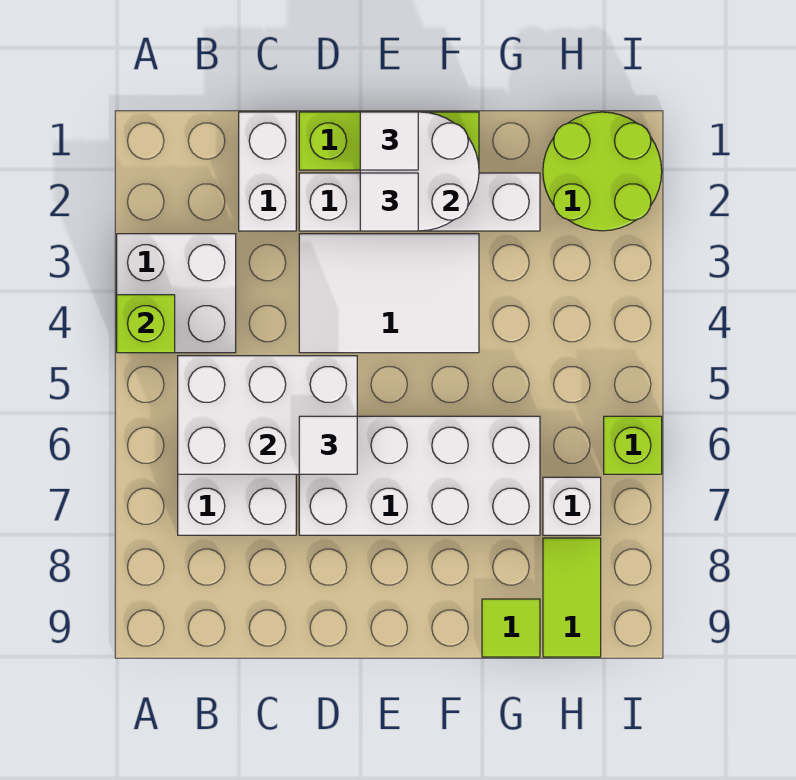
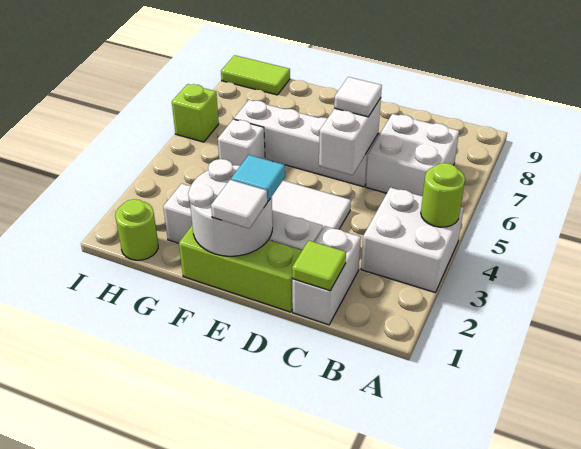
lime 1x1 brick [117,295,175,353] -> lime 1x1 round brick [421,163,465,227]
white 2x3 brick [178,356,357,474] -> white 1x2 brick [319,98,381,175]
white 2x4 brick [299,416,540,535] -> white 1x4 brick [234,100,378,187]
white 1x1 tile [360,173,418,231] -> cyan 1x1 tile [231,155,285,201]
lime 1x1 tile [482,599,540,657] -> lime 1x1 tile moved to [292,241,346,291]
lime 2x2 round brick [543,112,662,231] -> lime 1x1 round brick [115,199,158,260]
white 1x1 brick [543,477,601,535] -> white 1x1 brick moved to [218,119,265,166]
lime 1x2 tile [543,538,601,657] -> lime 1x2 tile turned to [221,55,290,95]

